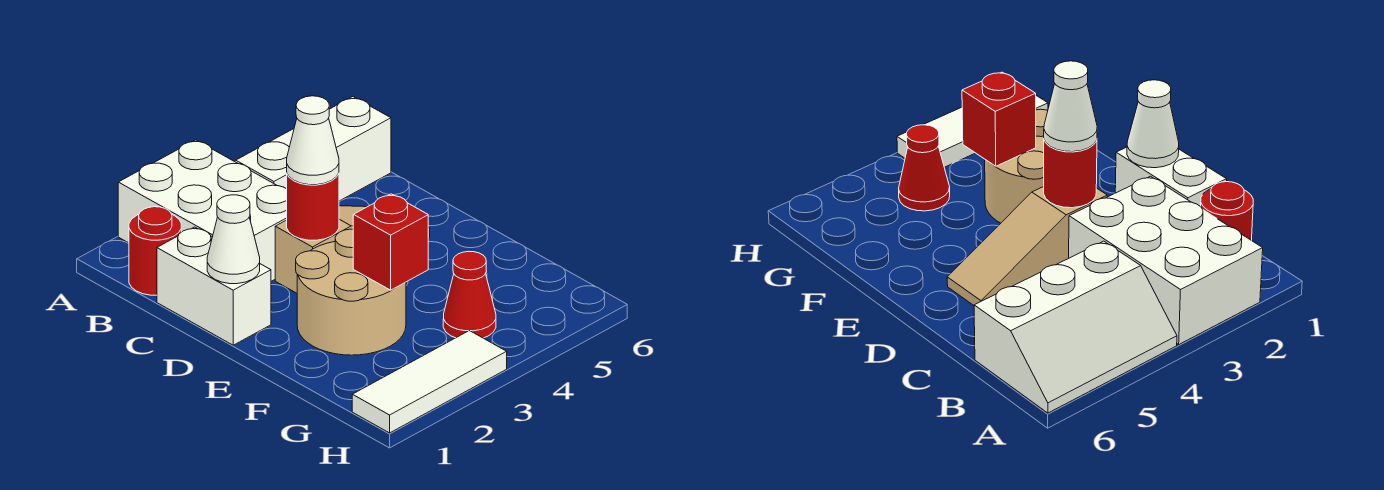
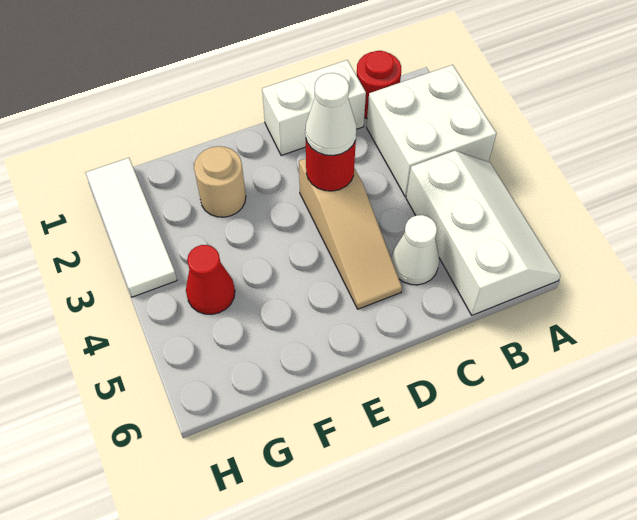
white 2x3 brick [118,140,287,281] -> white 2x2 brick [367,65,496,197]
white 1x1 cone [207,195,260,284] -> white 1x1 cone moved to [391,215,439,285]
tan 2x2 round brick [296,229,406,355] -> tan 1x1 round brick [194,146,246,217]
red 1x1 brick [353,194,428,290] -> none

